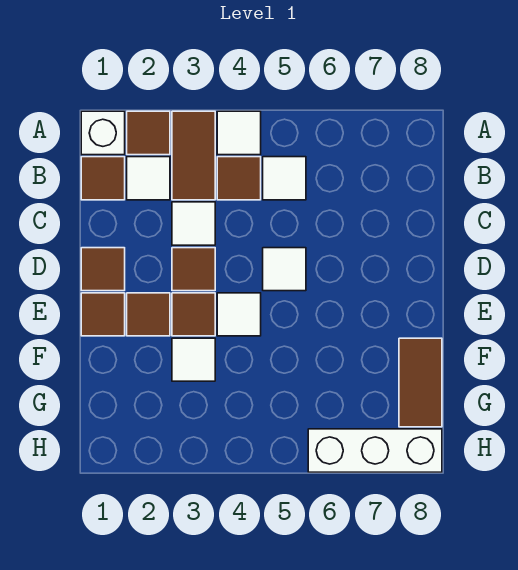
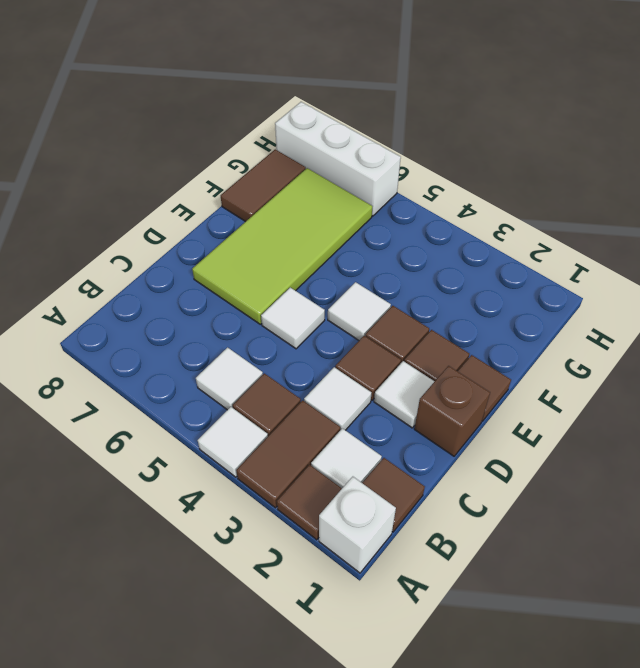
brown 1x1 tile [81,248,125,291] -> brown 1x1 brick [414,366,490,456]
none -> lime 2x4 tile [192,168,373,324]
white 1x1 tile [172,338,215,381] -> white 1x1 tile moved to [374,361,435,428]

